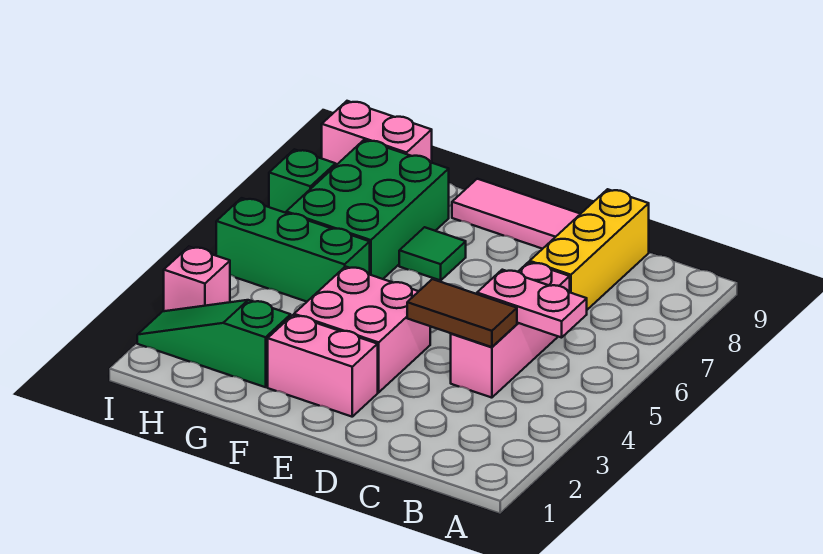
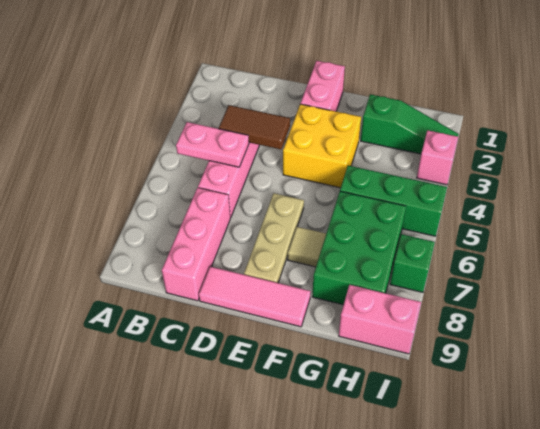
yellow 1x3 brick [530,189,649,310] -> pink 1x3 brick [162,188,230,301]
pink 1x2 brick [268,315,378,417] -> pink 1x2 brick turned to [300,61,345,111]
pink 2x2 brick [294,267,430,392] -> yellow 2x2 brick [283,104,361,188]
none -> tan 1x3 plate [244,193,304,283]
green 1x1 tile [399,227,466,280] -> tan 1x1 tile [288,227,326,267]

